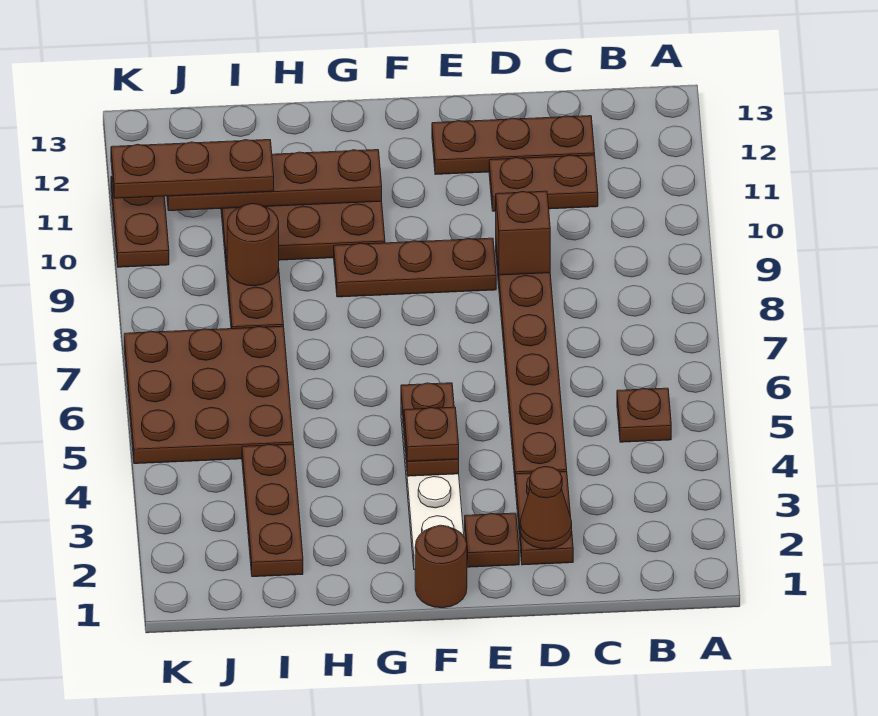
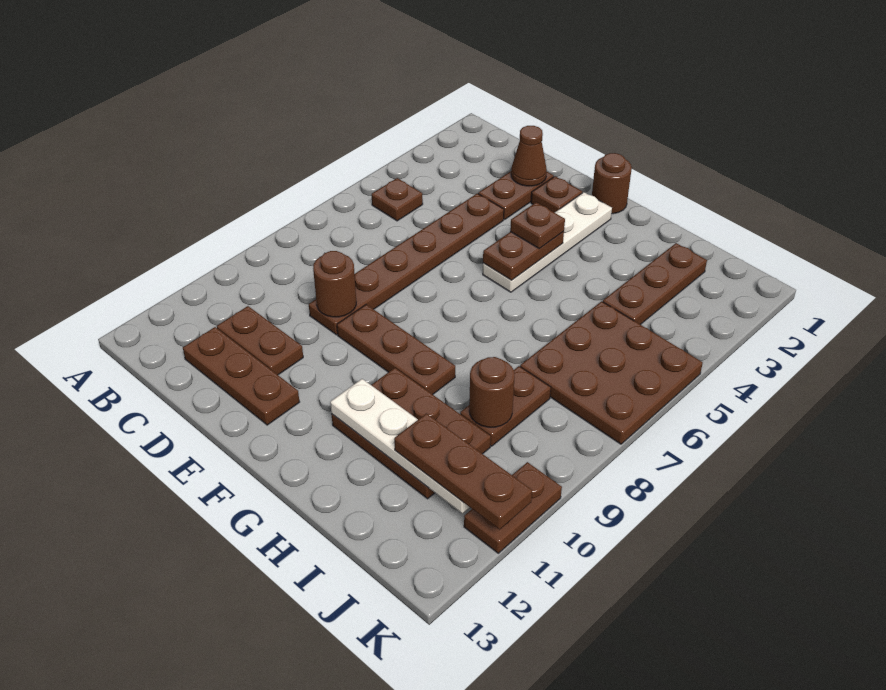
brown 1x1 brick [496,191,550,275] -> brown 1x1 round brick [313,251,356,317]
brown 1x4 plate [167,150,382,211] -> white 1x4 plate [330,379,470,514]

